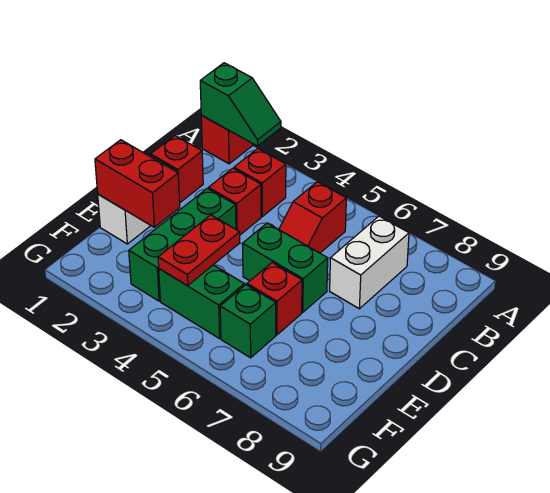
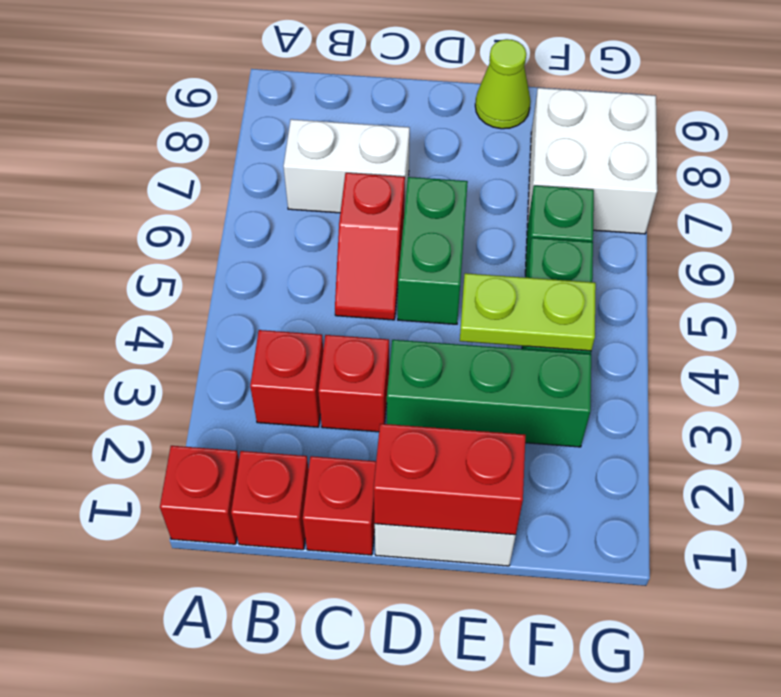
green 1x2 slope [200,63,281,146] -> none
red 1x2 slope [279,182,346,253] -> red 1x2 slope turned to [335,173,405,320]
red 1x2 brick [95,140,180,227] -> red 1x2 brick turned to [374,424,526,535]
red 1x2 plate [158,215,240,285] -> lime 1x2 plate [460,273,596,351]
red 1x1 brick [247,263,302,335] -> red 1x1 brick moved to [231,451,309,550]
none -> lime 1x1 cone [475,39,531,129]
none -> white 2x2 brick [527,88,657,234]

